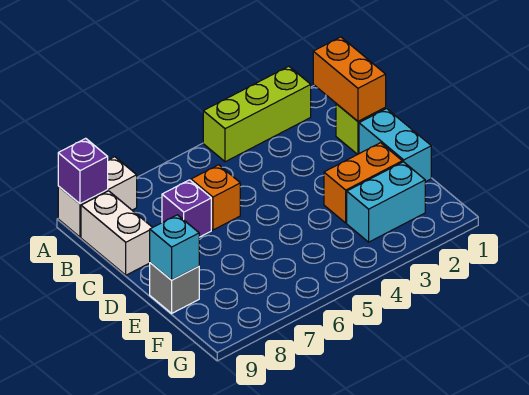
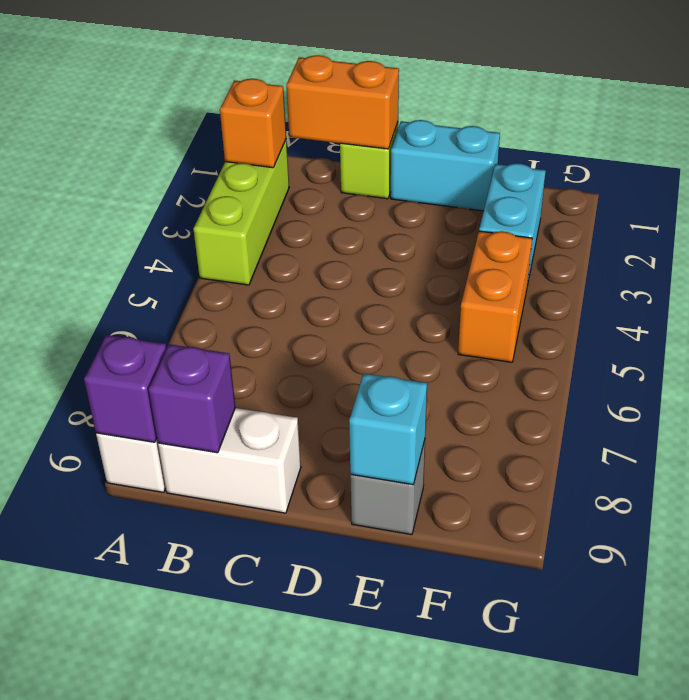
orange 1x1 brick [191,165,240,230] -> orange 1x1 brick moved to [220,79,286,168]
purple 1x1 brick [162,180,211,237] -> purple 1x1 brick moved to [149,344,235,453]
orange 1x2 brick [324,143,402,223] -> orange 1x2 brick moved to [458,231,532,362]

